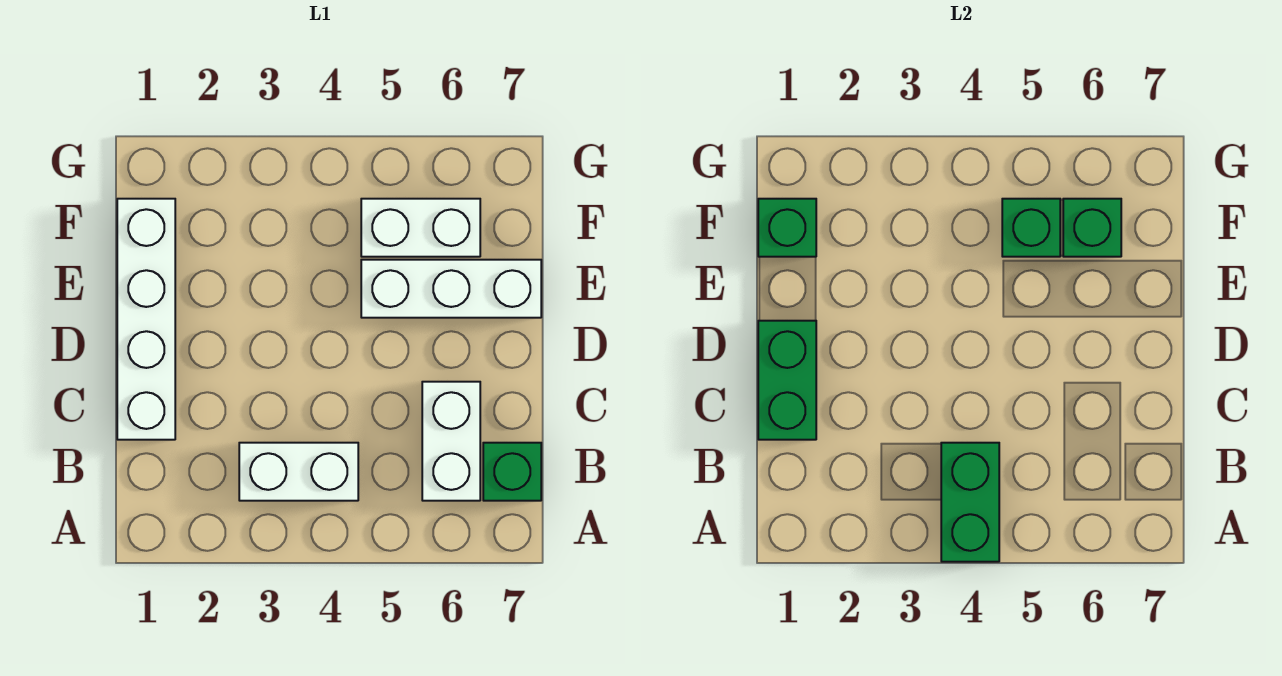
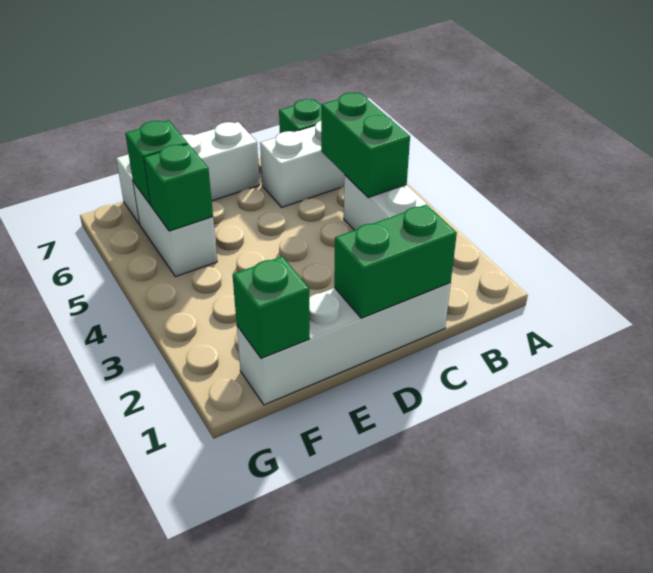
green 1x2 brick [941,443,999,562] -> green 1x2 brick turned to [321,93,410,198]
white 1x3 brick [361,260,541,318] -> white 1x3 brick turned to [116,122,259,224]

